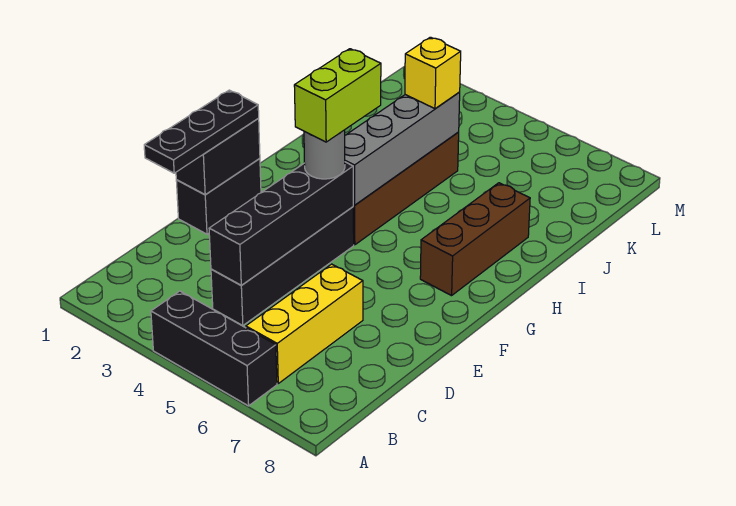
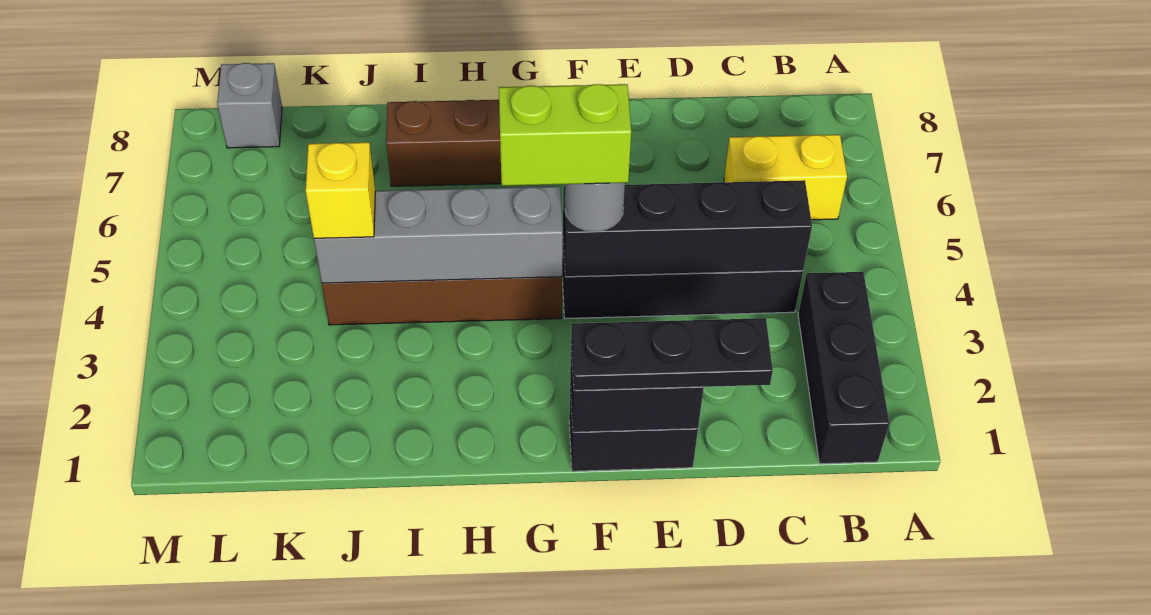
black 1x3 brick [151,291,277,406] -> black 1x3 brick moved to [798,272,889,464]
yellow 1x3 brick [246,264,363,383] -> yellow 1x2 brick [724,135,847,220]
none -> grey 1x1 brick [217,63,282,148]

